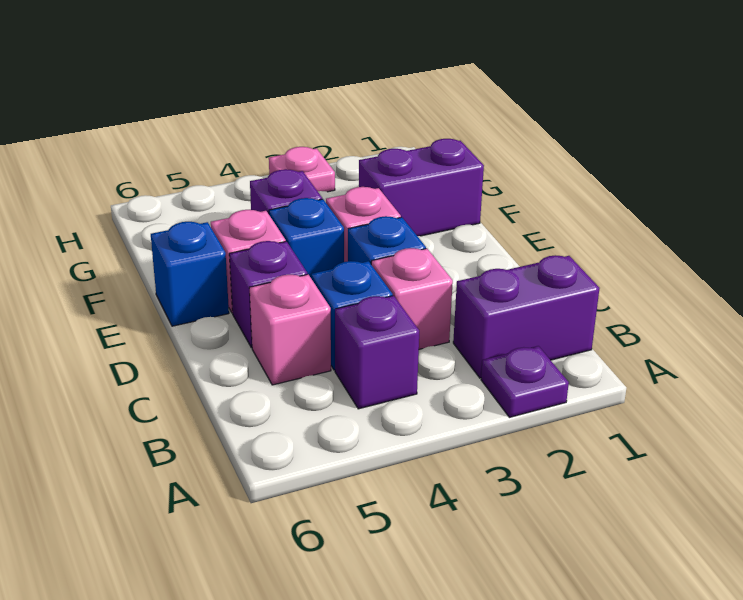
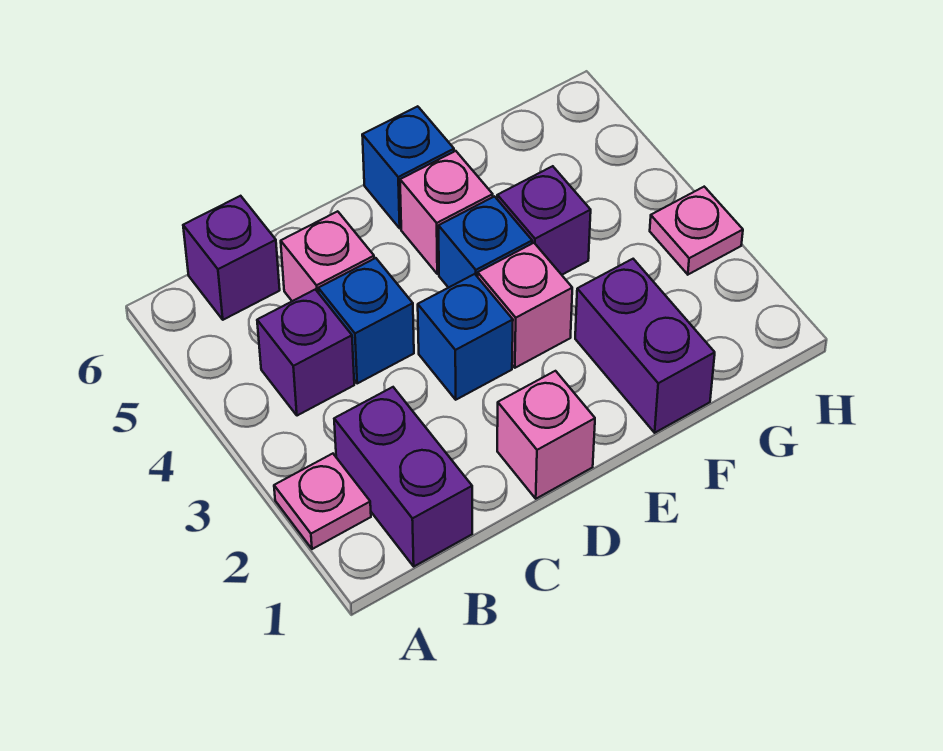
purple 1x1 plate [481,346,569,417] -> pink 1x1 plate [274,454,371,549]
pink 1x1 brick [371,248,453,349] -> pink 1x1 brick moved to [497,371,595,499]
purple 1x1 brick [229,241,307,348] -> purple 1x1 brick moved to [183,196,280,320]

